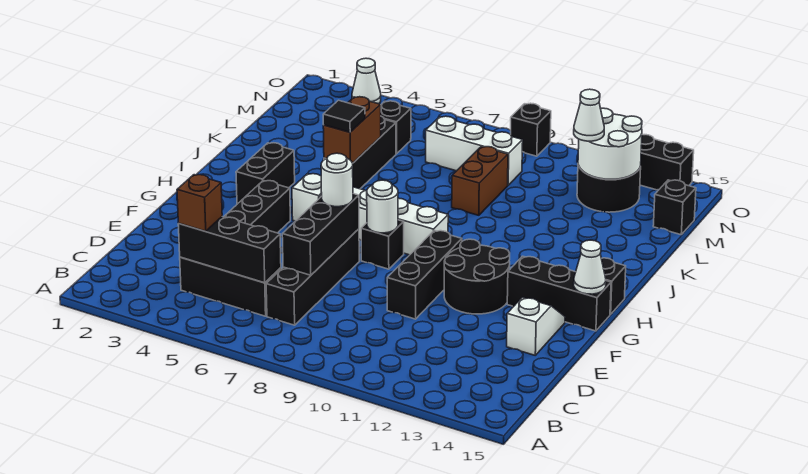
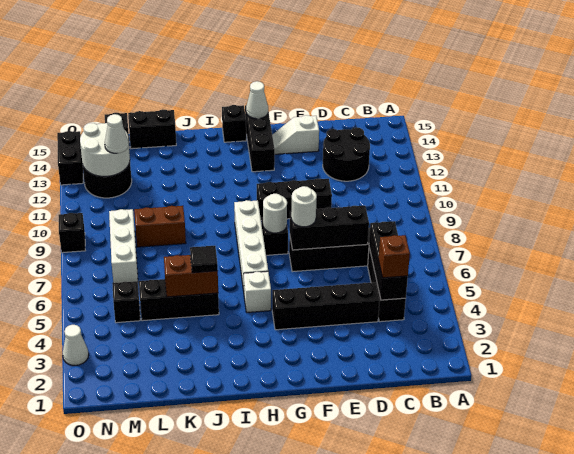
black 2x2 round brick [444,239,510,314] -> black 2x2 round brick moved to [323,127,370,181]
black 1x2 brick [236,143,295,204] -> black 1x2 brick moved to [128,110,176,149]

